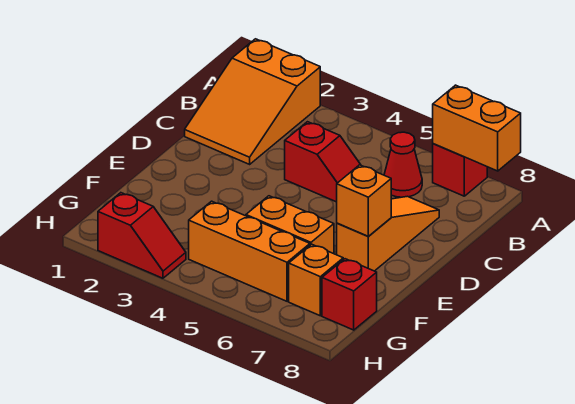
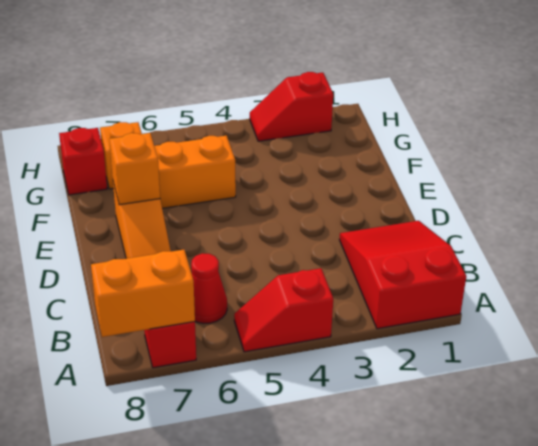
orange 2x3 slope [185,39,320,164] -> red 2x3 slope [339,221,466,329]
red 1x2 slope [285,122,361,202] -> red 1x2 slope moved to [234,268,333,352]
orange 1x3 brick [189,201,310,301] -> none

